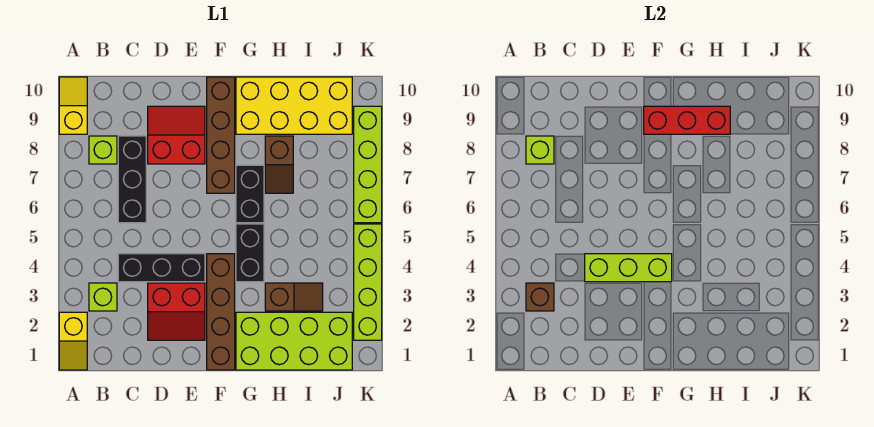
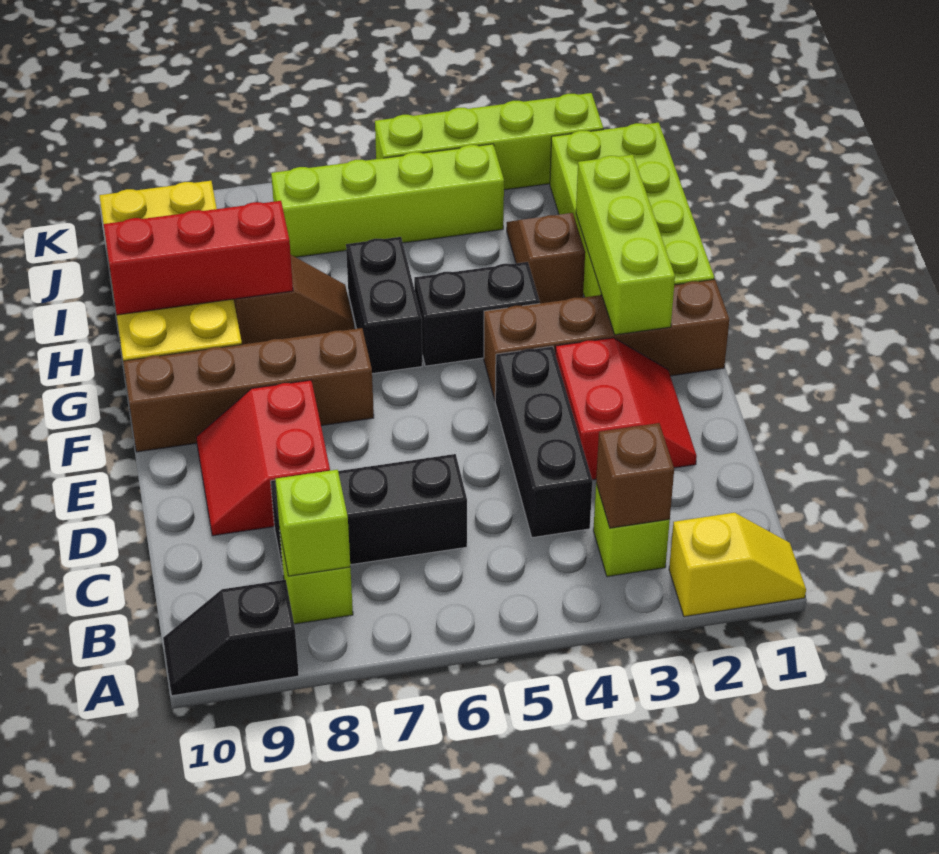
yellow 1x2 slope [59,77,87,134] -> black 1x2 slope [163,580,299,696]
lime 1x3 brick [585,254,672,282] -> lime 1x3 brick moved to [576,155,675,335]
red 1x3 brick [644,106,730,134] -> red 1x3 brick turned to [104,201,293,315]
black 1x2 brick [236,165,264,223] -> black 1x2 brick turned to [346,237,422,374]
lime 1x4 brick [354,106,382,223] -> lime 1x4 brick moved to [271,144,504,257]

